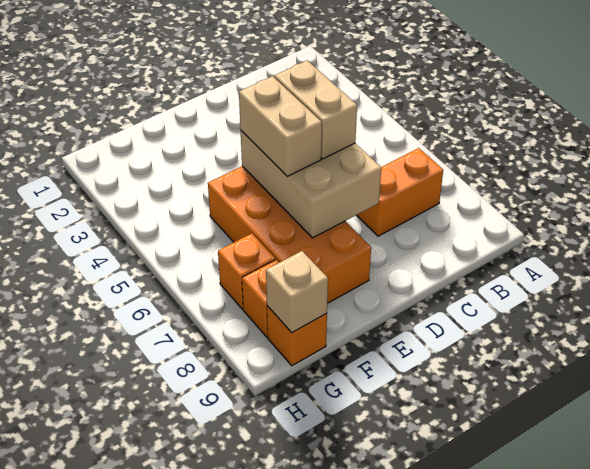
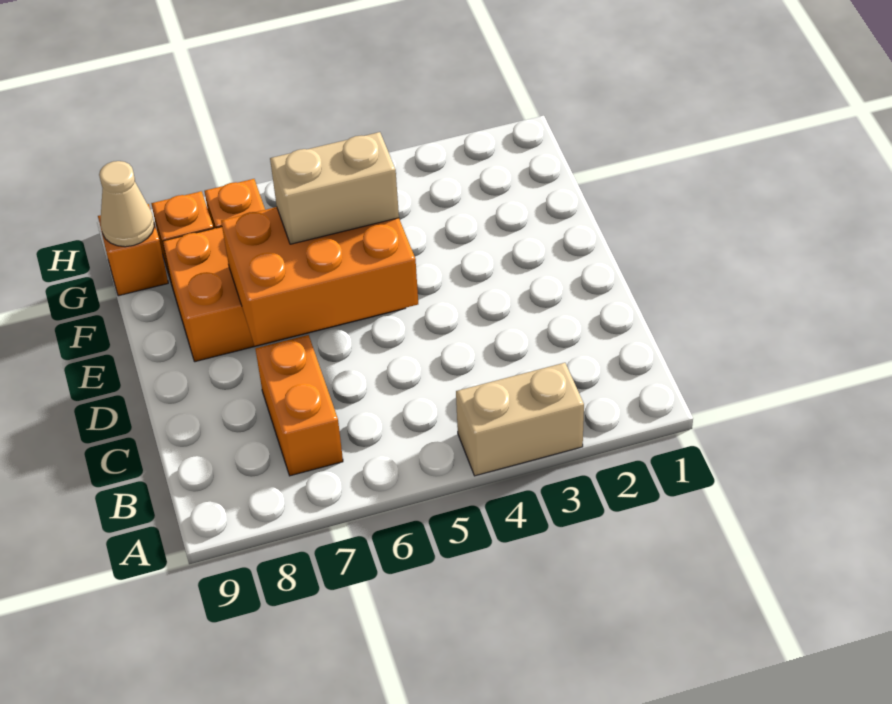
tan 2x3 brick [241,131,381,238] -> orange 2x3 brick [221,207,418,346]
tan 1x2 brick [274,60,357,159] -> tan 1x2 brick moved to [456,363,584,476]
tan 1x1 brick [266,251,328,333] -> tan 1x1 cone [99,161,154,247]

